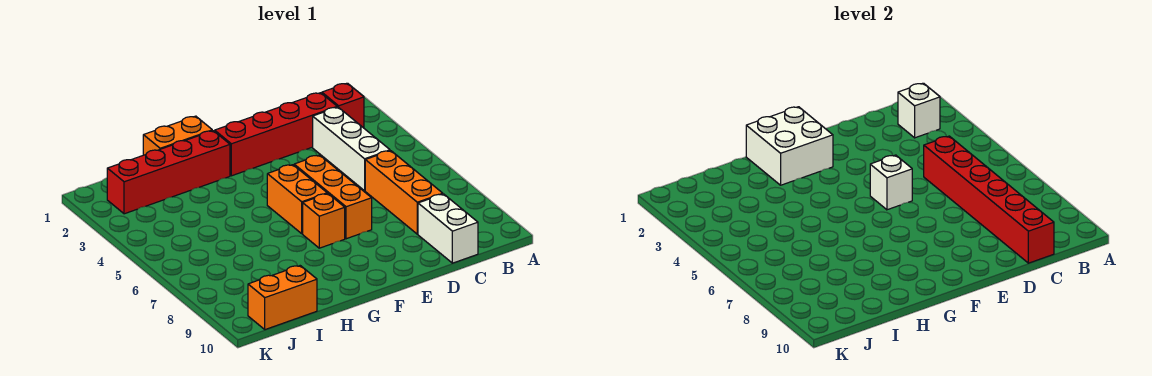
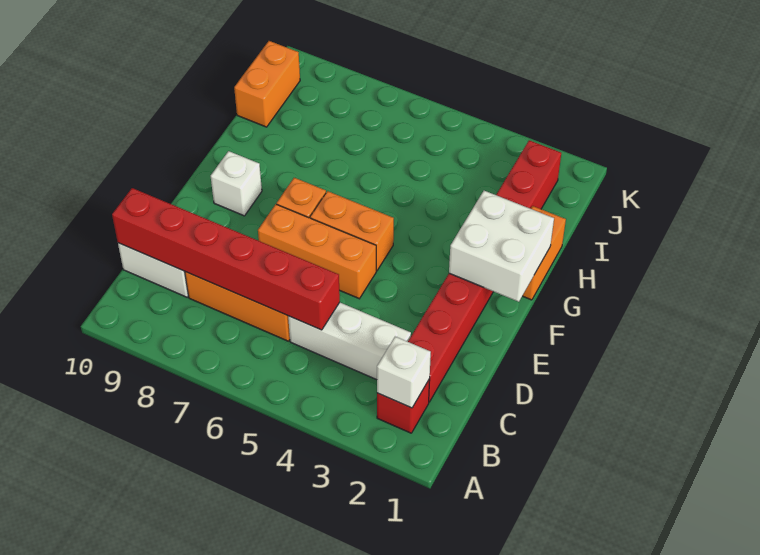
white 1x1 brick [870,155,912,210] -> white 1x1 brick moved to [211,151,262,216]

